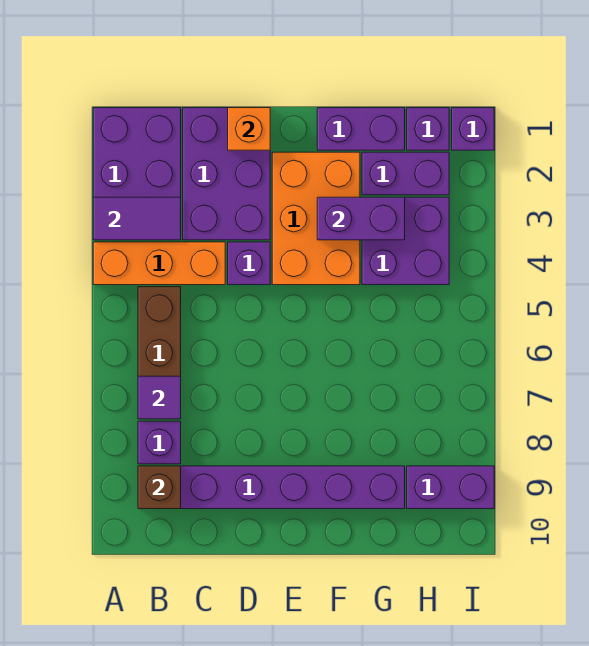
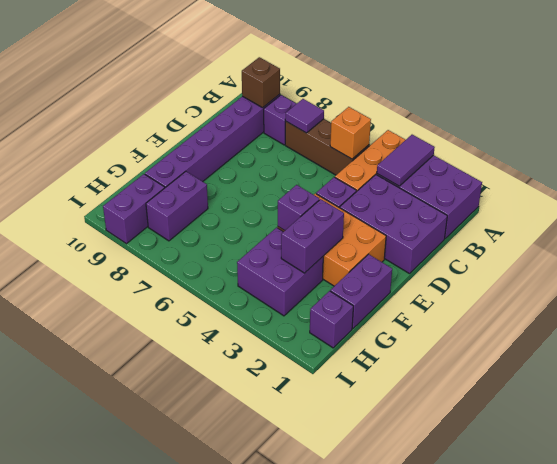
orange 1x1 brick [228,108,270,150] -> orange 1x1 brick moved to [330,107,371,159]
purple 1x2 brick [362,152,449,195] -> purple 1x2 brick moved to [146,171,208,241]
purple 1x1 brick [452,108,494,150] -> purple 1x1 brick moved to [278,185,319,231]

